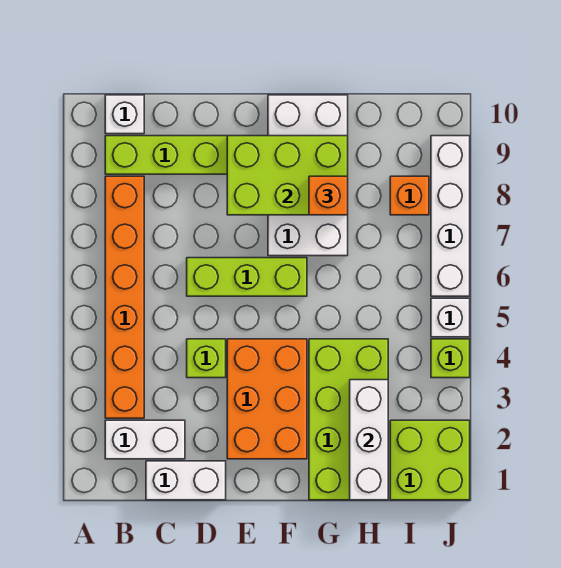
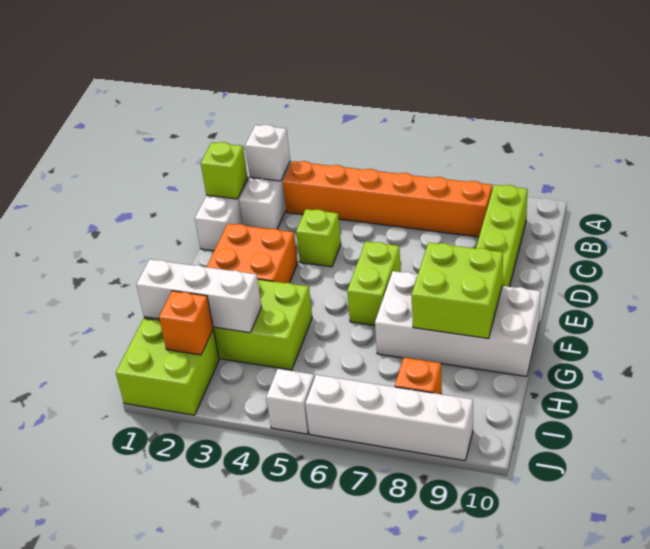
white 1x1 brick [105,95,144,134] -> white 1x1 brick moved to [245,125,290,181]
lime 1x3 brick [187,258,307,296] -> lime 1x2 brick [347,241,401,325]
orange 2x3 brick [227,339,307,459] -> orange 2x2 brick [207,224,298,283]
lime 2x3 brick [227,136,348,215] -> lime 2x2 brick [411,243,503,339]
orange 1x1 brick [309,176,348,215] -> orange 1x1 brick moved to [159,291,213,355]
lime 1x1 brick [431,339,470,378] -> lime 1x1 brick moved to [201,142,248,199]

